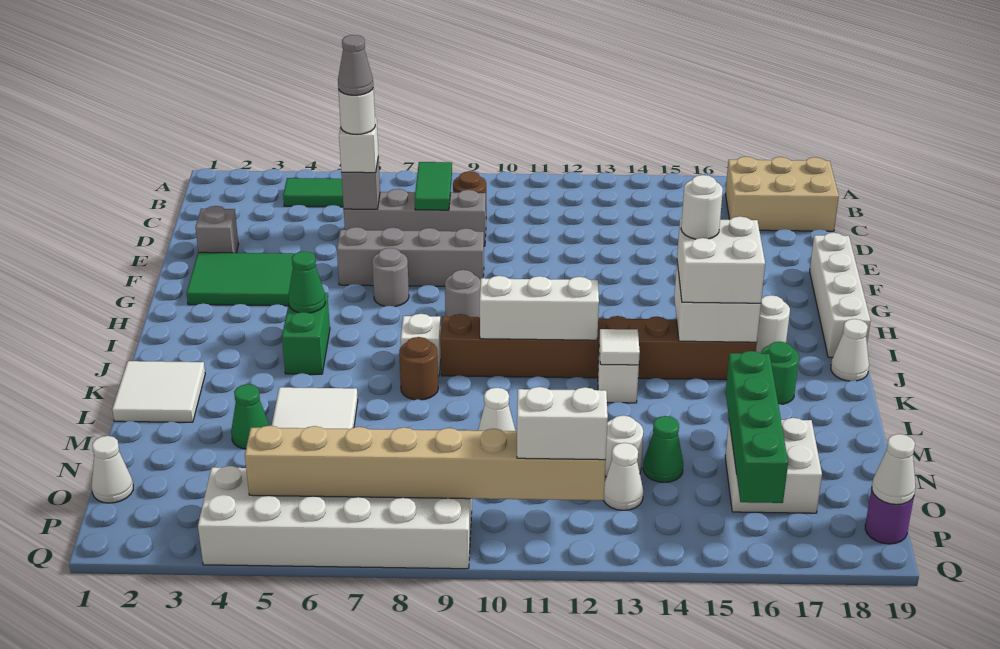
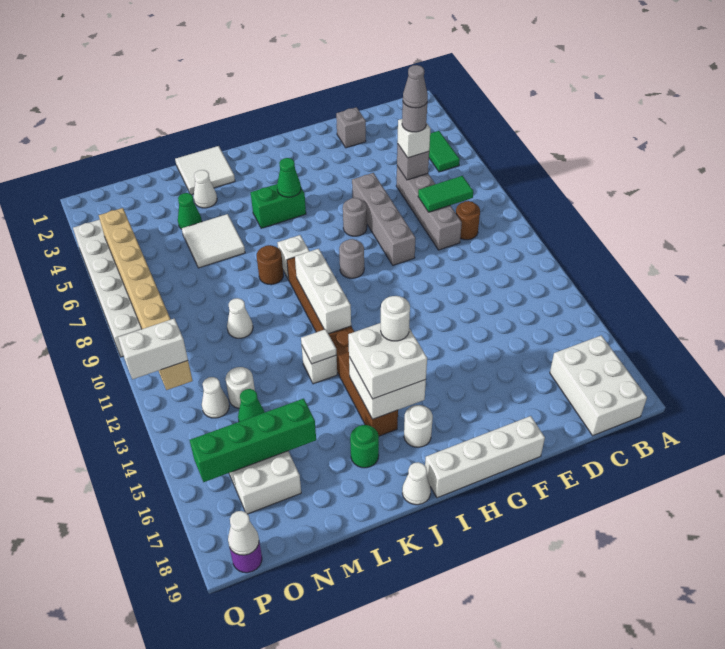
tan 2x3 brick [725,157,839,231] -> white 2x3 brick [550,335,647,436]
white 1x1 round brick [338,88,375,134] -> grey 1x1 round brick [402,103,427,132]
green 2x3 tile [187,252,294,306] -> none
white 1x1 cone [91,436,133,503] -> white 1x1 cone moved to [194,170,217,208]
white 1x2 brick [517,387,608,460] -> white 1x2 brick turned to [118,319,188,379]

